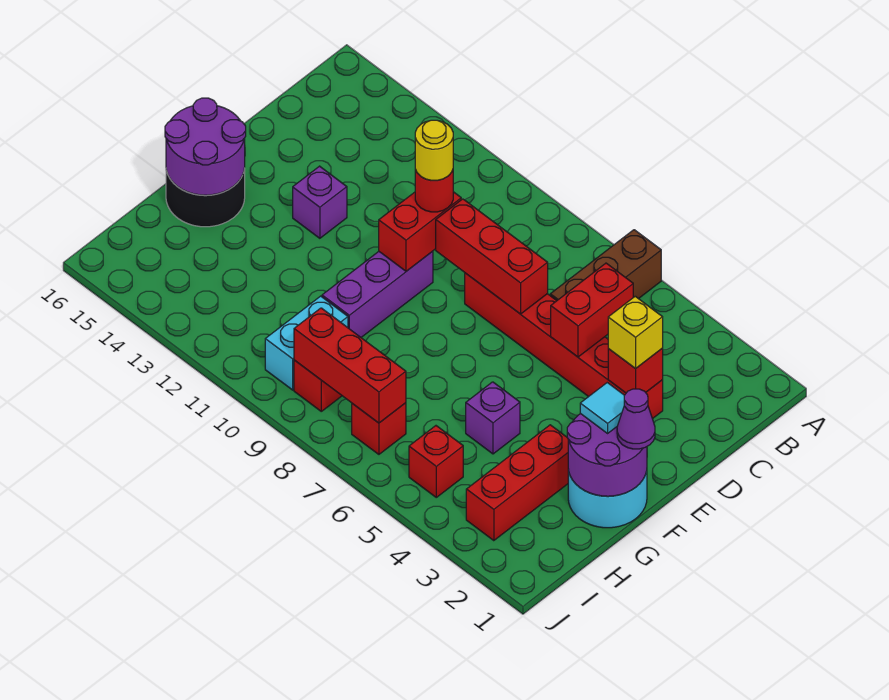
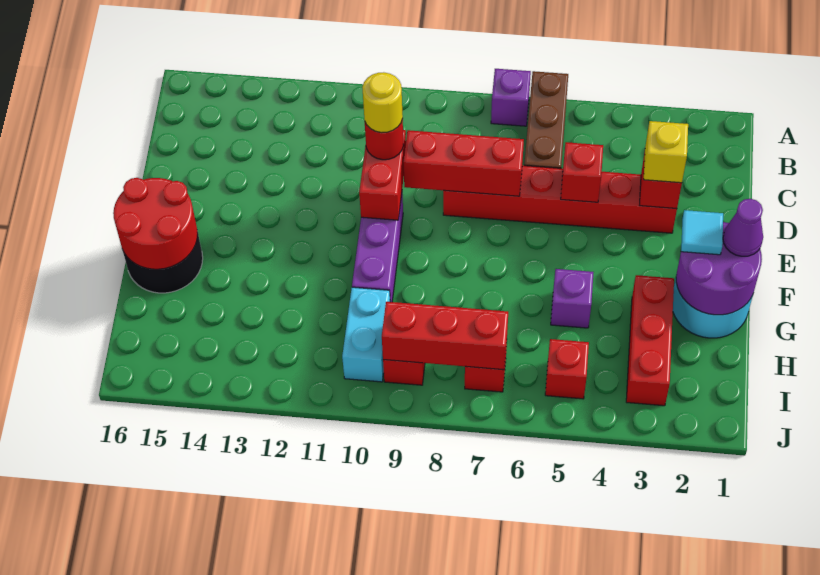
red 1x2 brick [551,263,633,357] -> red 1x1 brick [561,142,603,202]
purple 1x1 brick [293,166,347,238] -> purple 1x1 brick moved to [491,69,531,126]
purple 2x2 round brick [165,98,246,195] -> red 2x2 round brick [113,178,198,269]

